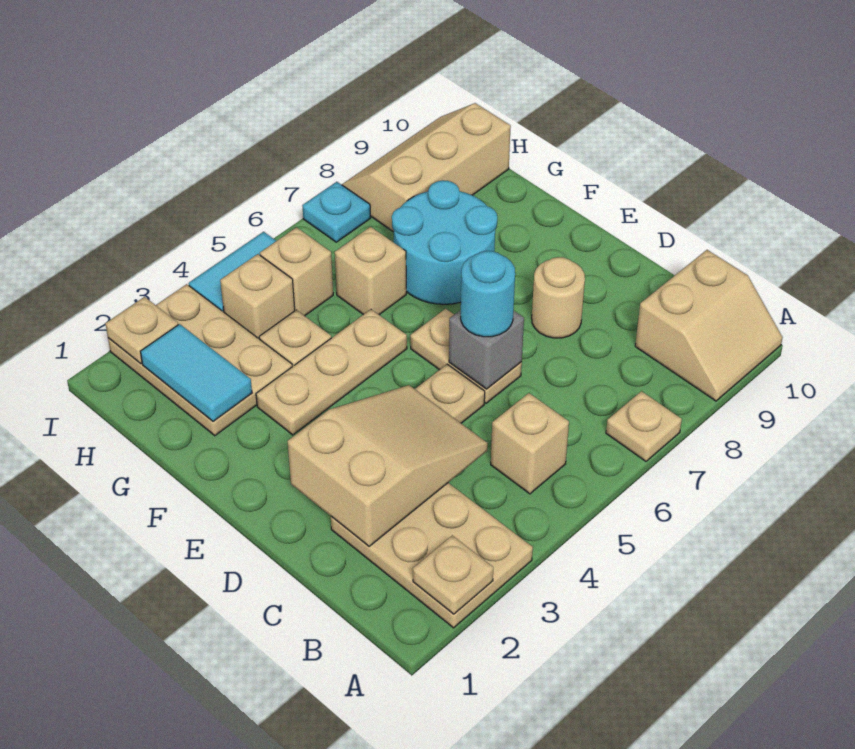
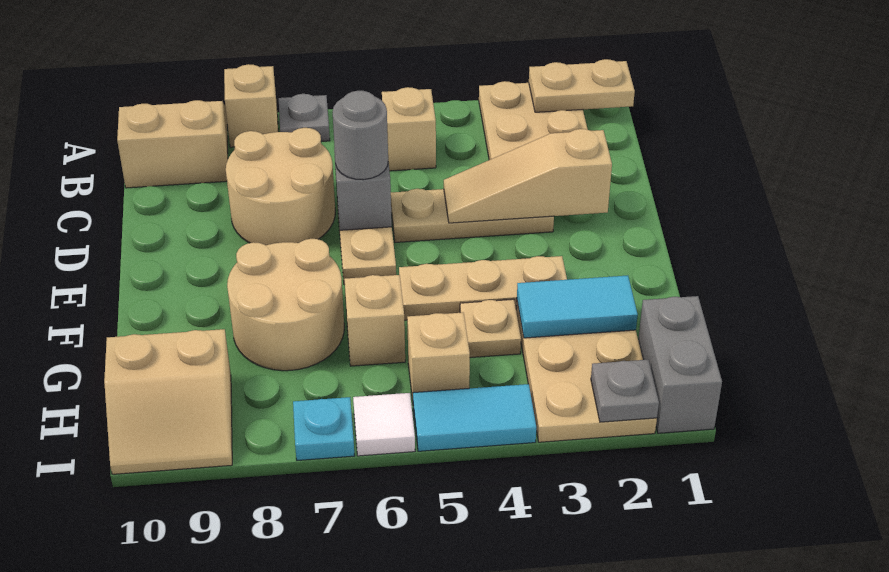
tan 1x1 plate [413,536,493,614] -> tan 1x2 plate [529,59,635,112]
tan 1x1 plate [606,391,682,461] -> grey 1x1 plate [279,94,330,142]
tan 2x3 slope [287,385,488,546] -> tan 1x3 slope [444,129,612,223]
cyan 1x1 round brick [461,251,515,337] -> grey 1x1 round brick [333,91,388,180]
tan 1x1 round brick [532,257,585,338] -> tan 2x2 round brick [226,128,335,245]
cyan 2x2 round brick [392,180,497,304] -> tan 2x2 round brick [227,239,344,371]
cyan 1x2 tile [140,324,252,421] -> cyan 1x2 tile turned to [517,275,638,338]
none -> grey 1x2 brick [638,296,722,433]
tan 1x1 brick [220,254,295,339] -> tan 1x1 brick moved to [224,64,278,147]
tan 2x3 slope [342,103,511,232] -> tan 2x2 slope [104,329,232,474]
tan 1x1 plate [105,297,178,364] -> grey 1x1 plate [591,360,659,422]
none -> white 1x1 tile [353,393,415,456]

